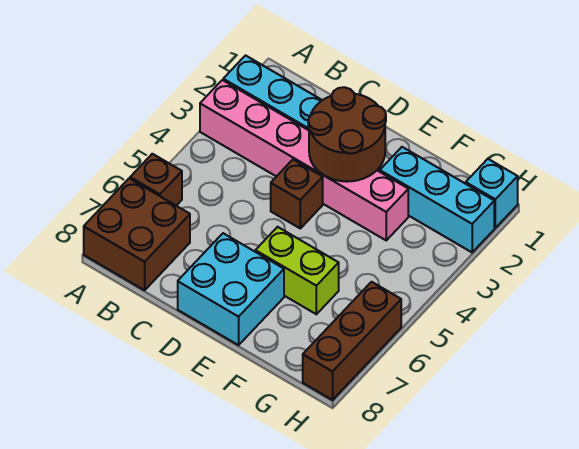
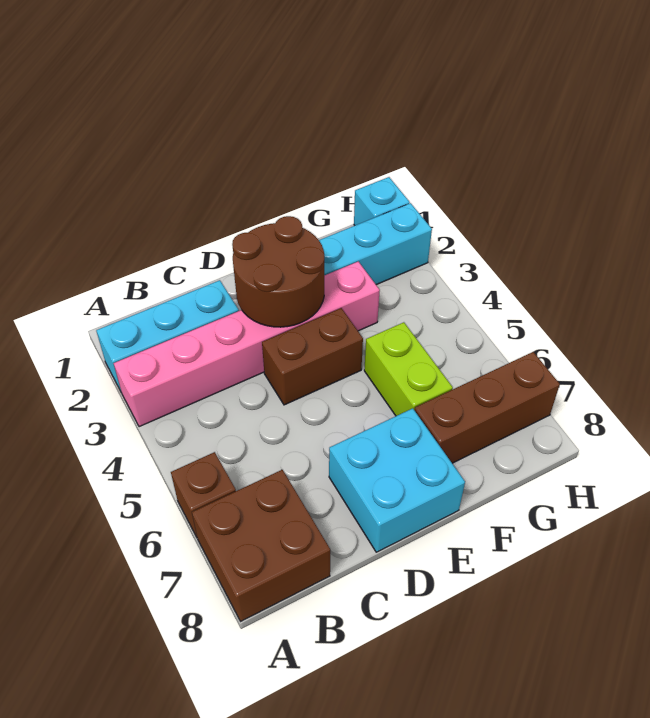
brown 1x1 brick [271,160,323,228] -> brown 1x2 brick [262,308,363,405]
lime 1x2 brick [255,227,339,314] -> lime 1x2 brick turned to [364,322,453,416]
brown 1x3 brick [303,282,401,400] -> brown 1x3 brick turned to [414,352,560,463]

